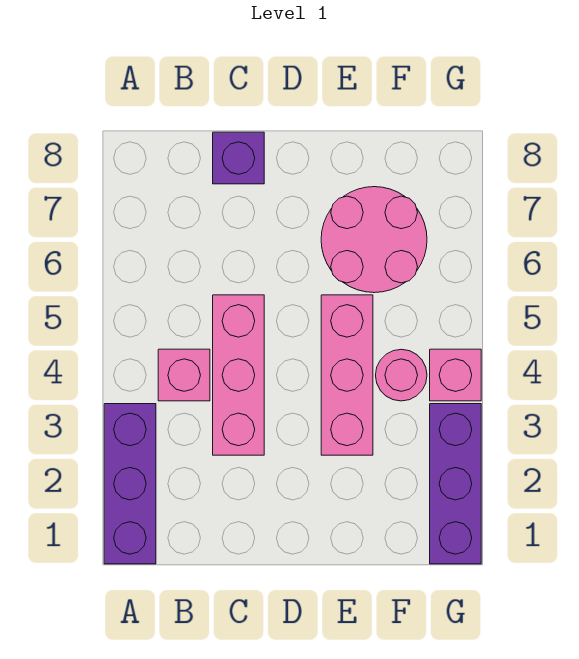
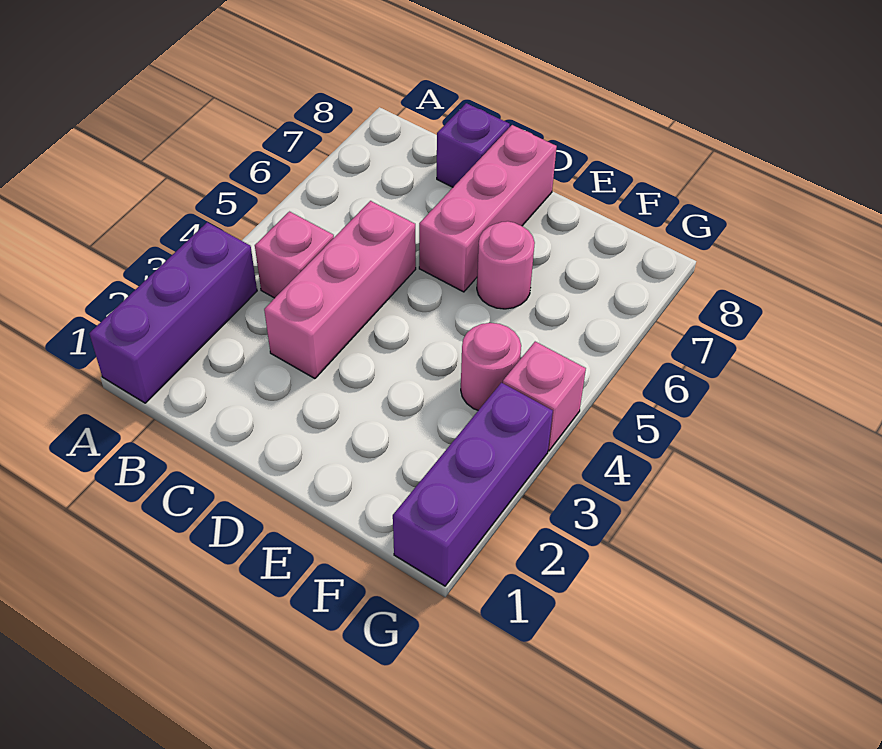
pink 1x3 brick [321,295,373,455] -> pink 1x3 brick moved to [419,125,557,292]
pink 2x2 round brick [321,187,427,293] -> pink 1x1 round brick [477,221,535,309]

